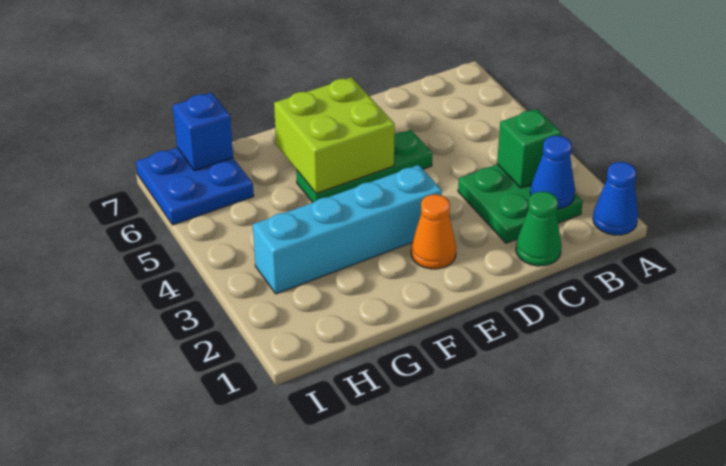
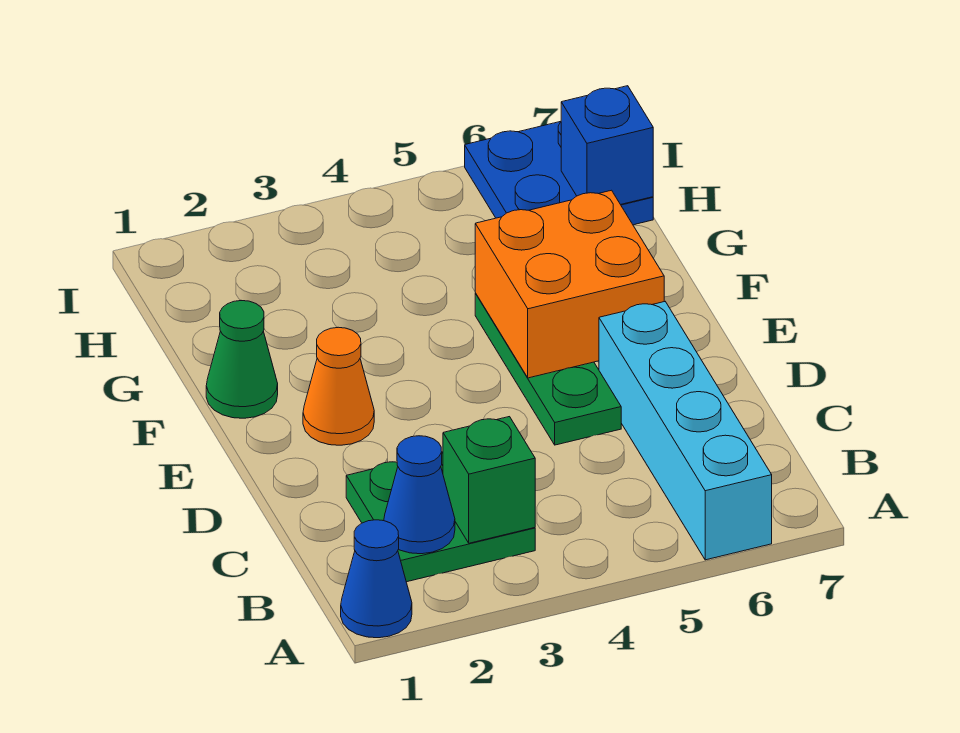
green 1x1 cone [516,191,562,266] -> green 1x1 cone moved to [206,300,278,418]
cyan 1x4 brick [253,165,442,294] -> cyan 1x4 brick moved to [599,302,772,560]
lime 2x2 brick [274,77,395,193] -> orange 2x2 brick [475,190,664,378]

